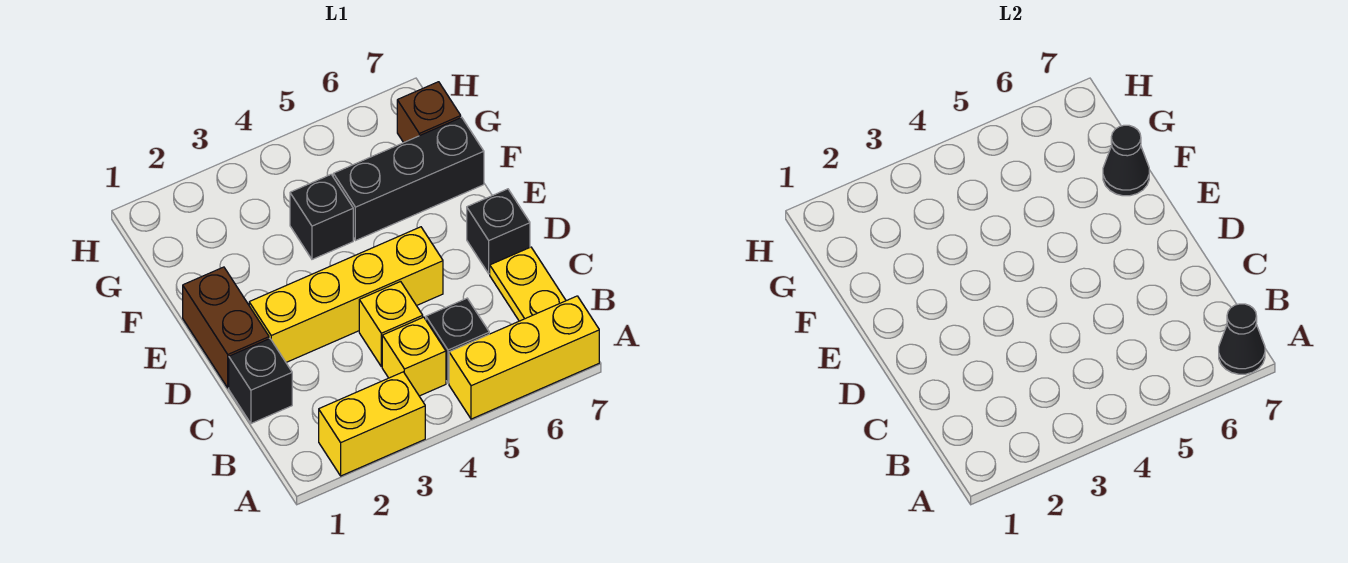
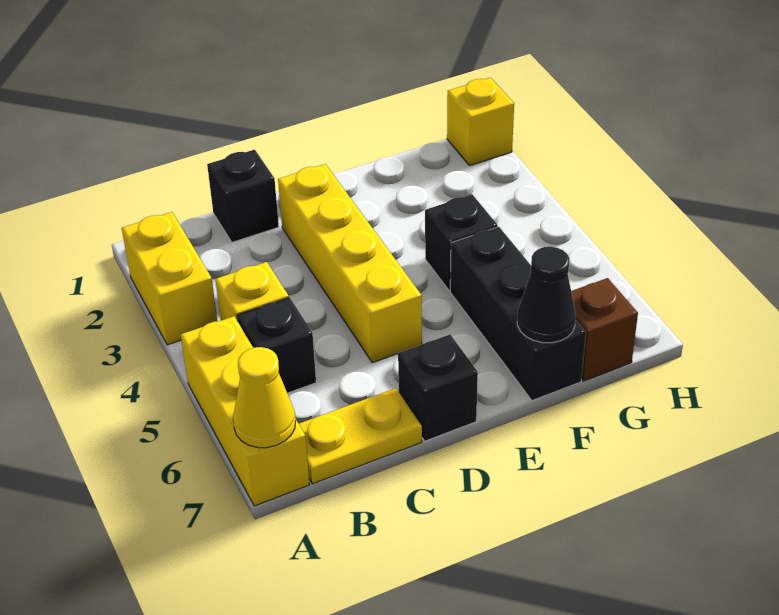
black 1x1 cone [1219,304,1265,374] -> yellow 1x1 cone [233,347,295,448]
yellow 1x1 brick [359,282,423,367] -> yellow 1x1 brick moved to [447,78,514,166]
brown 1x2 brick [183,267,269,388] -> none

